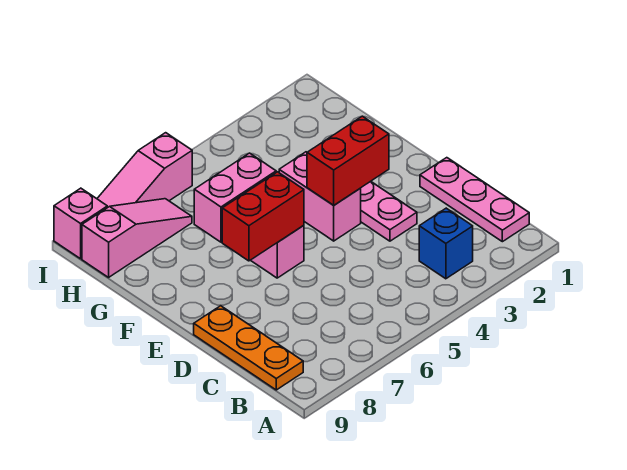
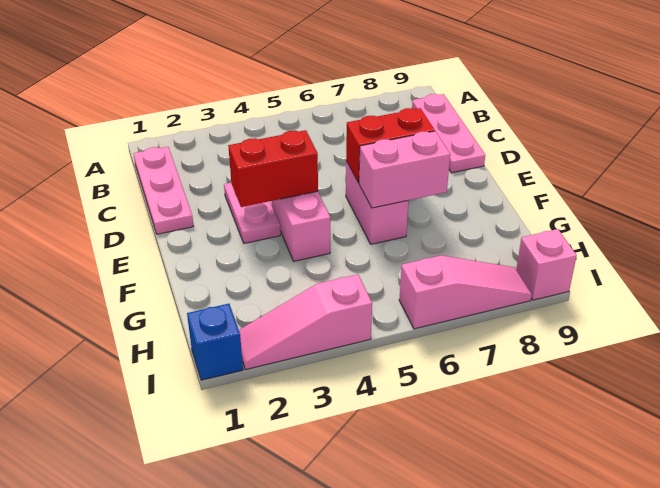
blue 1x1 brick [419,208,473,279] -> blue 1x1 brick moved to [187,304,243,380]
orange 1x3 plate [194,306,303,390] -> pink 1x3 plate [412,94,485,173]
pink 1x3 slope [82,199,192,277] -> pink 1x3 slope moved to [239,274,372,370]

